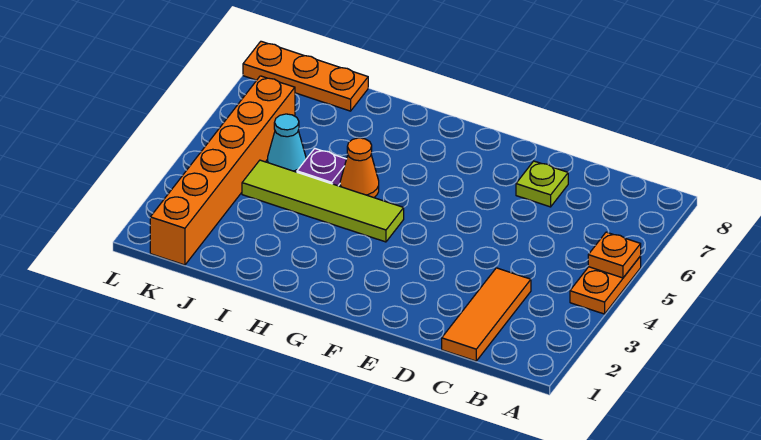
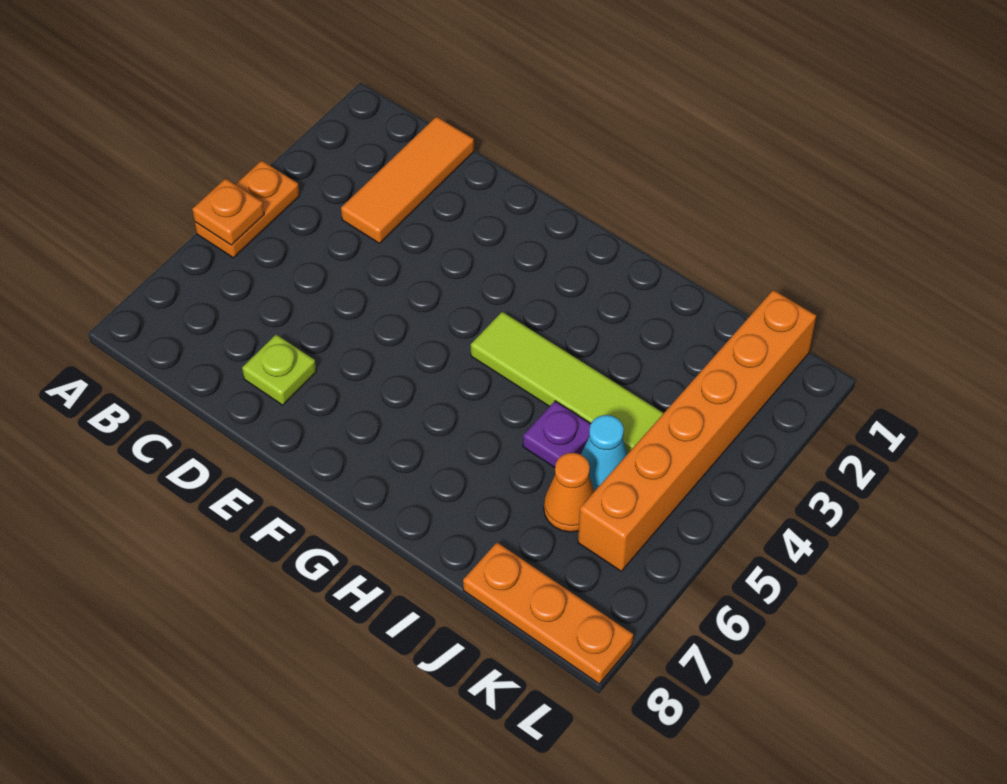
orange 1x1 cone [340,138,379,198] -> orange 1x1 cone moved to [544,453,594,532]

